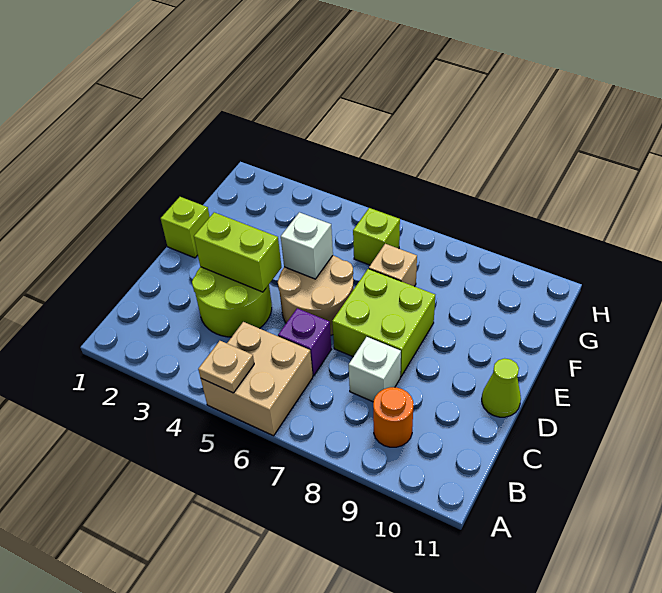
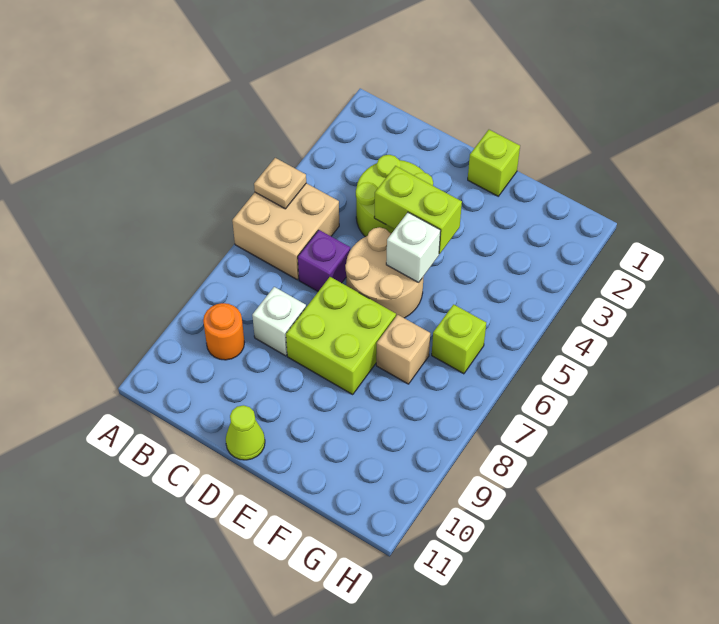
lime 1x2 brick [194,212,282,292] -> lime 1x2 brick turned to [374,166,462,254]

